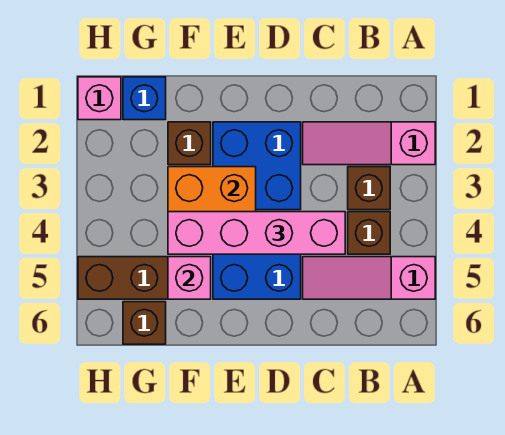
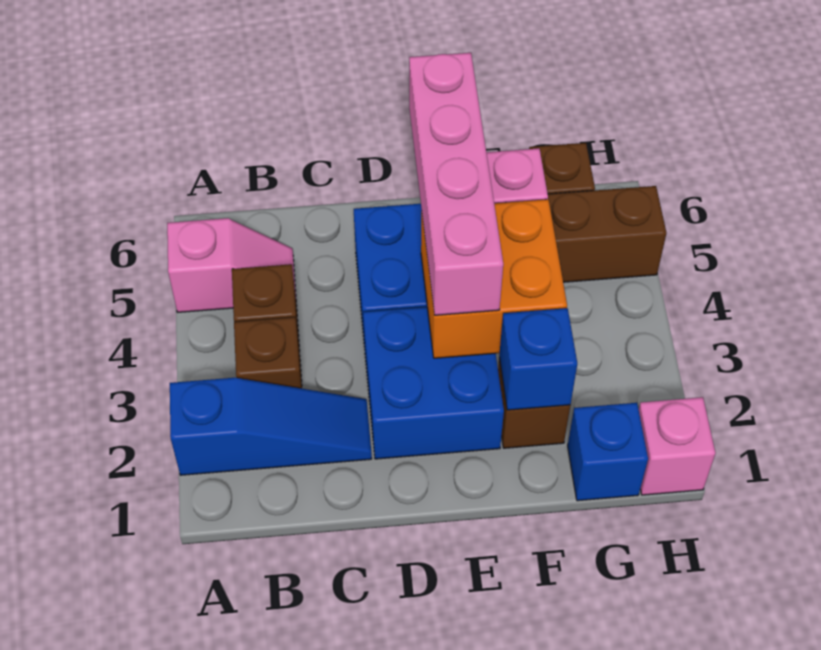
pink 1x3 slope [303,122,435,165] -> blue 1x3 slope [170,378,372,475]
pink 1x3 slope [303,257,435,299] -> pink 1x2 slope [167,218,296,312]
pink 1x4 brick [168,212,345,254] -> pink 1x4 brick turned to [409,53,503,315]
none -> blue 1x1 brick [499,308,577,410]

